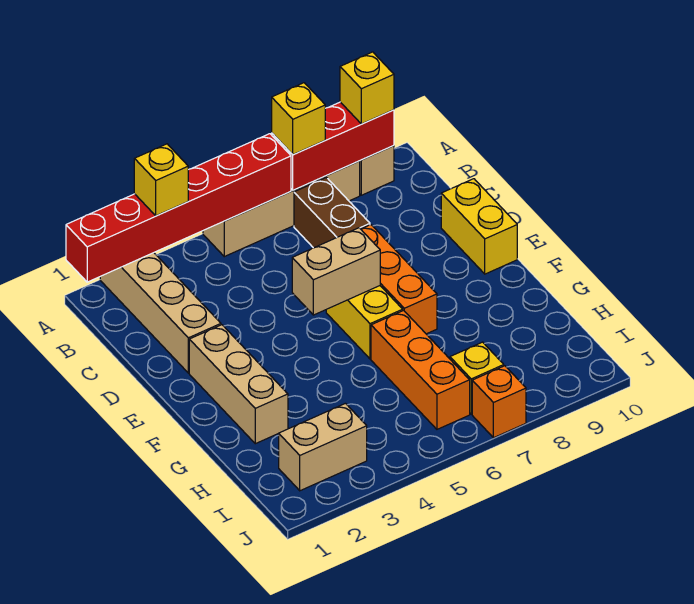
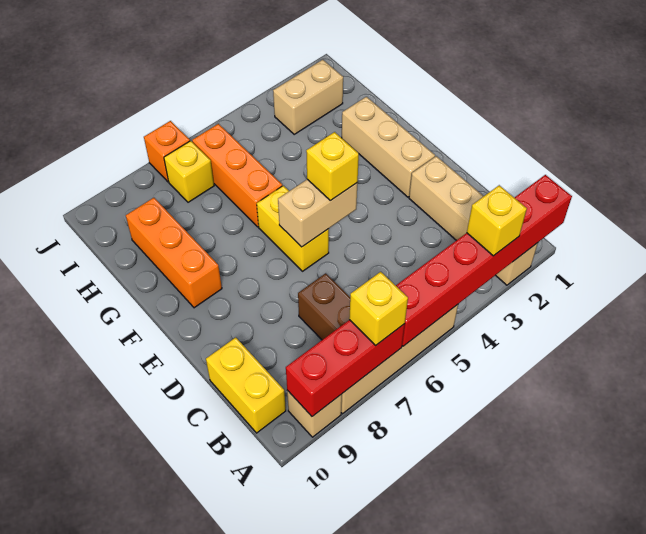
yellow 1x1 brick [340,52,394,124] -> yellow 1x1 brick moved to [306,132,359,201]
orange 1x3 brick [361,225,437,334] -> orange 1x3 brick moved to [126,198,222,308]
yellow 1x2 brick [441,179,517,274] -> yellow 1x2 brick moved to [206,337,286,433]

